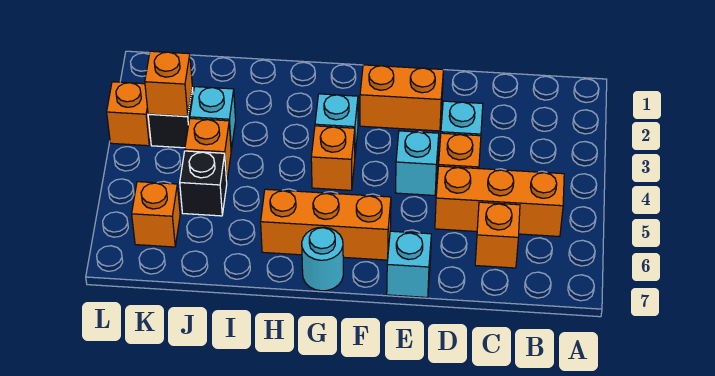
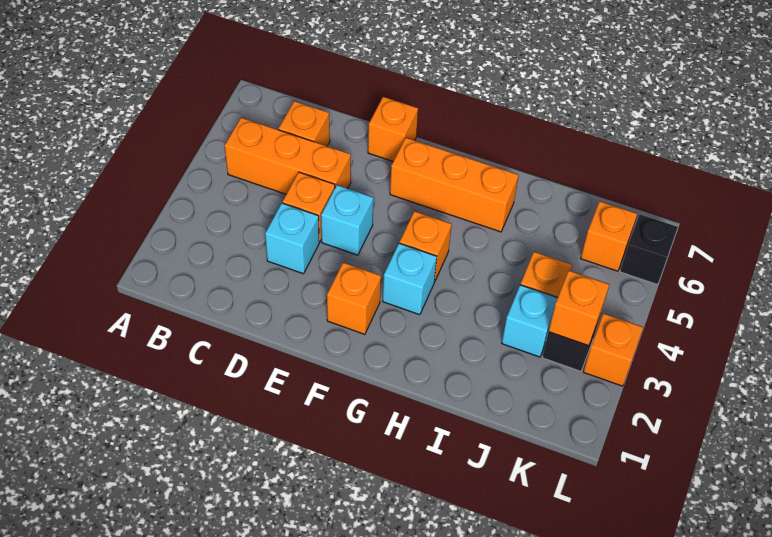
orange 1x2 brick [360,65,443,131] -> orange 1x1 brick [327,262,381,334]
cyan 1x1 brick [387,231,431,297] -> orange 1x1 brick [368,97,418,161]
cyan 1x1 round brick [302,227,343,291] -> none
black 1x1 brick [180,151,227,216] -> black 1x1 brick moved to [620,214,678,285]

